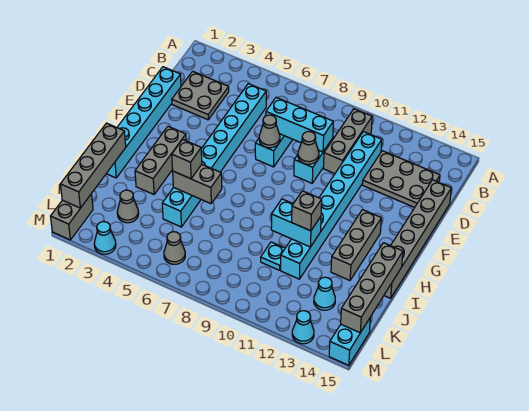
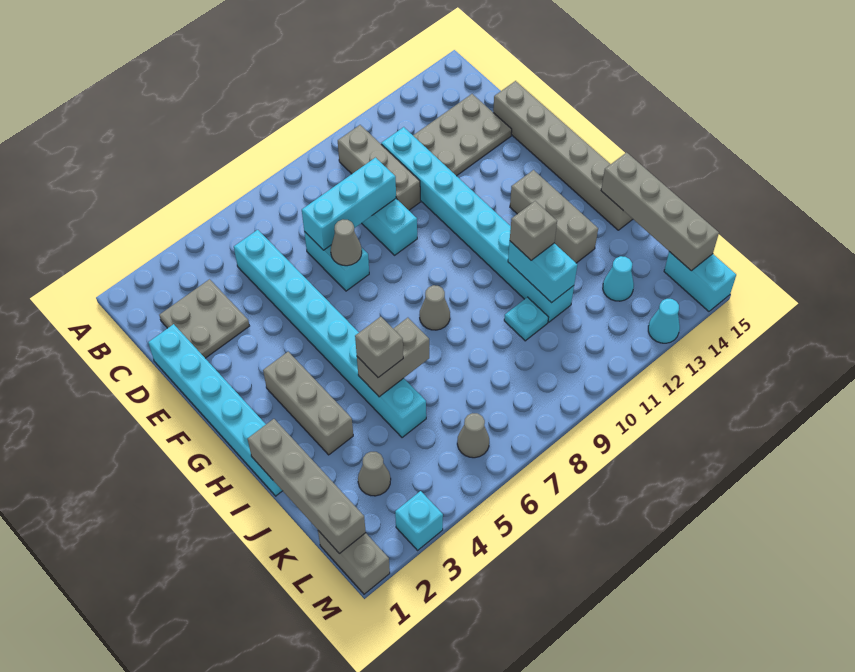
grey 1x1 cone [298,131,319,164] -> grey 1x1 cone moved to [420,285,450,330]
cyan 1x2 brick [271,199,321,247] -> cyan 1x2 brick turned to [508,241,577,303]
cyan 1x1 cone [94,222,116,254] -> cyan 1x1 brick [395,491,443,550]

